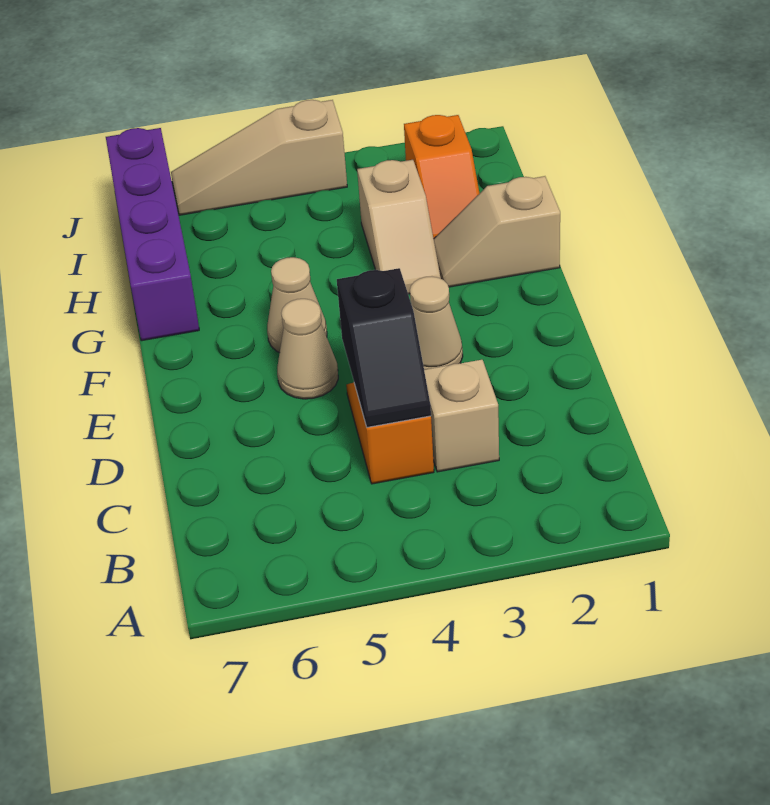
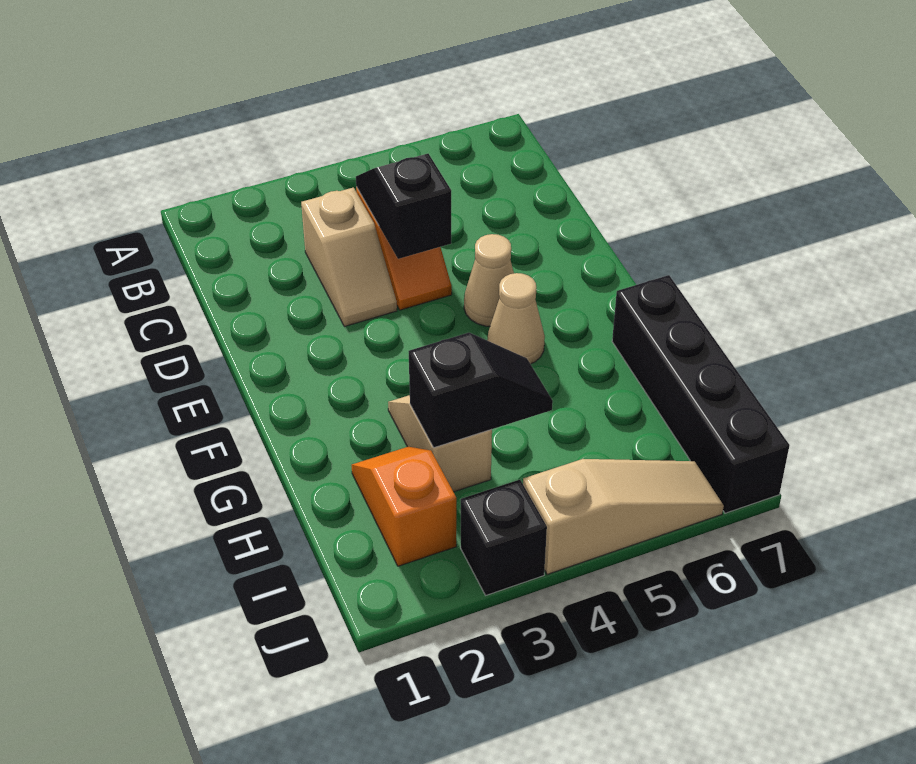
tan 1x1 cone [410,277,463,370] -> none
tan 1x2 slope [434,176,560,287] -> none
purple 1x4 brick [106,128,199,341] -> black 1x4 brick [612,275,790,513]
none -> black 1x2 slope [409,333,553,448]
none -> black 1x1 brick [461,480,547,595]

